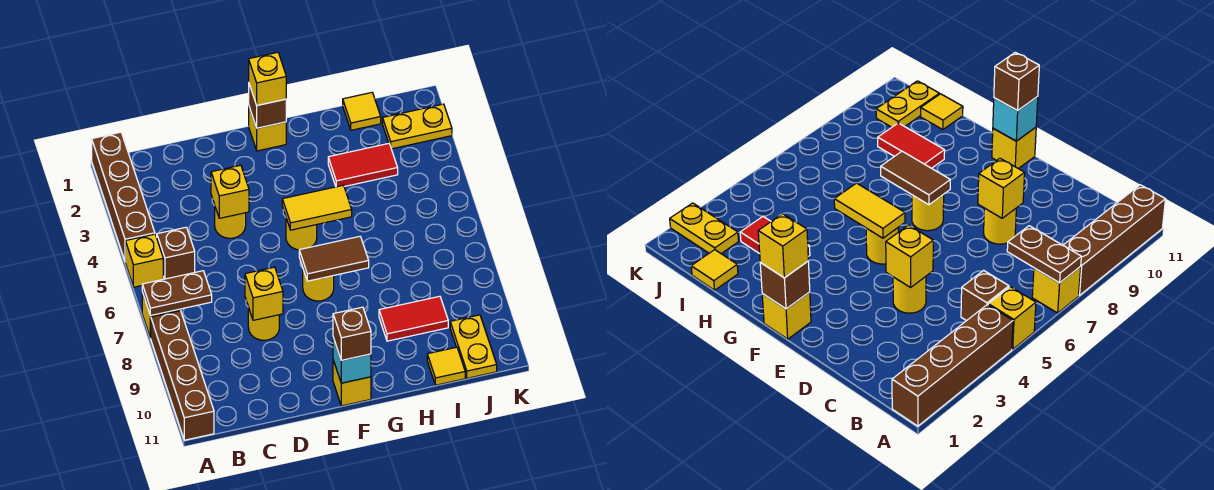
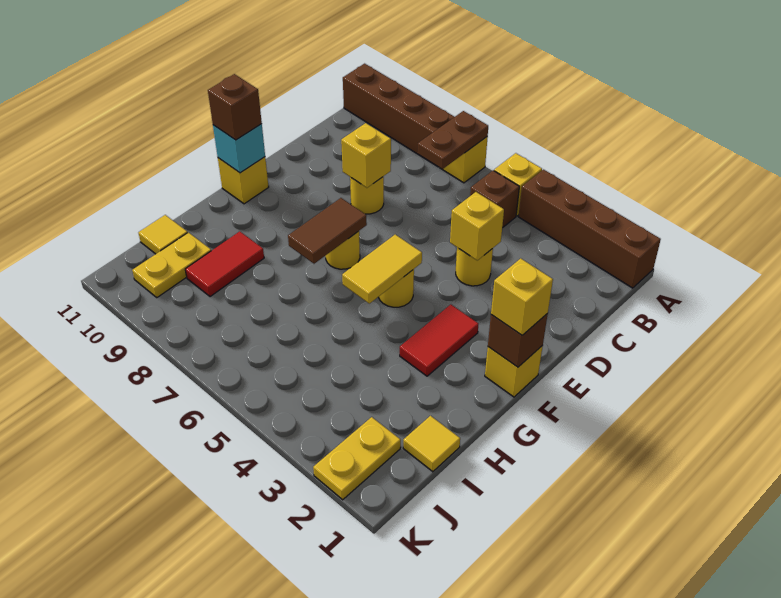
red 1x2 tile [328,144,398,187] -> red 1x2 tile moved to [400,305,478,376]
yellow 1x2 plate [450,315,497,378] -> yellow 1x2 plate turned to [132,232,211,297]

